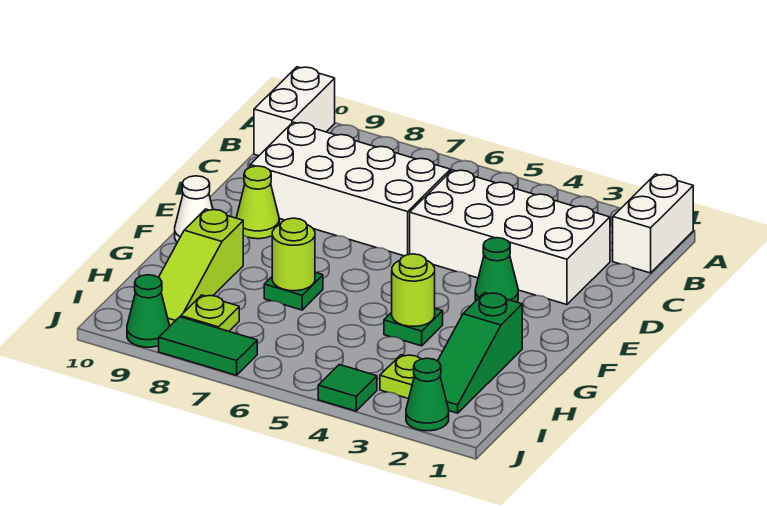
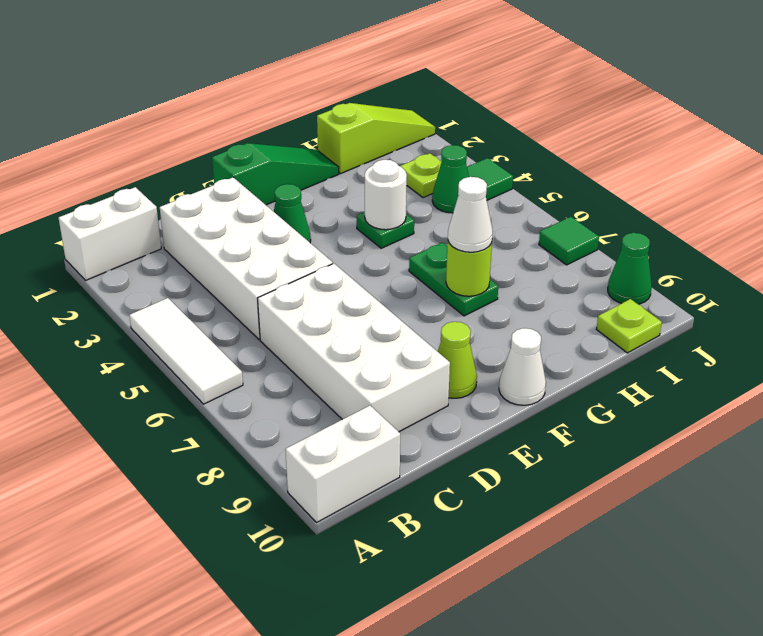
none -> white 1x3 tile [129,298,243,404]
green 1x3 slope [438,293,522,413] -> green 1x3 slope moved to [212,143,339,205]
lime 1x1 round brick [392,254,435,326] -> white 1x1 round brick [365,160,407,230]
green 1x1 plate [264,272,323,310] -> green 1x2 plate [409,242,498,316]
none -> white 1x1 cone [448,177,493,252]
lime 1x3 slope [159,209,243,326] -> lime 1x3 slope moved to [317,103,435,174]
lime 1x1 plate [181,295,239,331] -> lime 1x1 plate moved to [596,299,662,353]
green 1x1 cone [406,358,449,431] -> green 1x1 cone moved to [432,145,469,213]
green 1x2 tile [159,317,257,375] -> green 1x1 tile [539,217,599,265]

